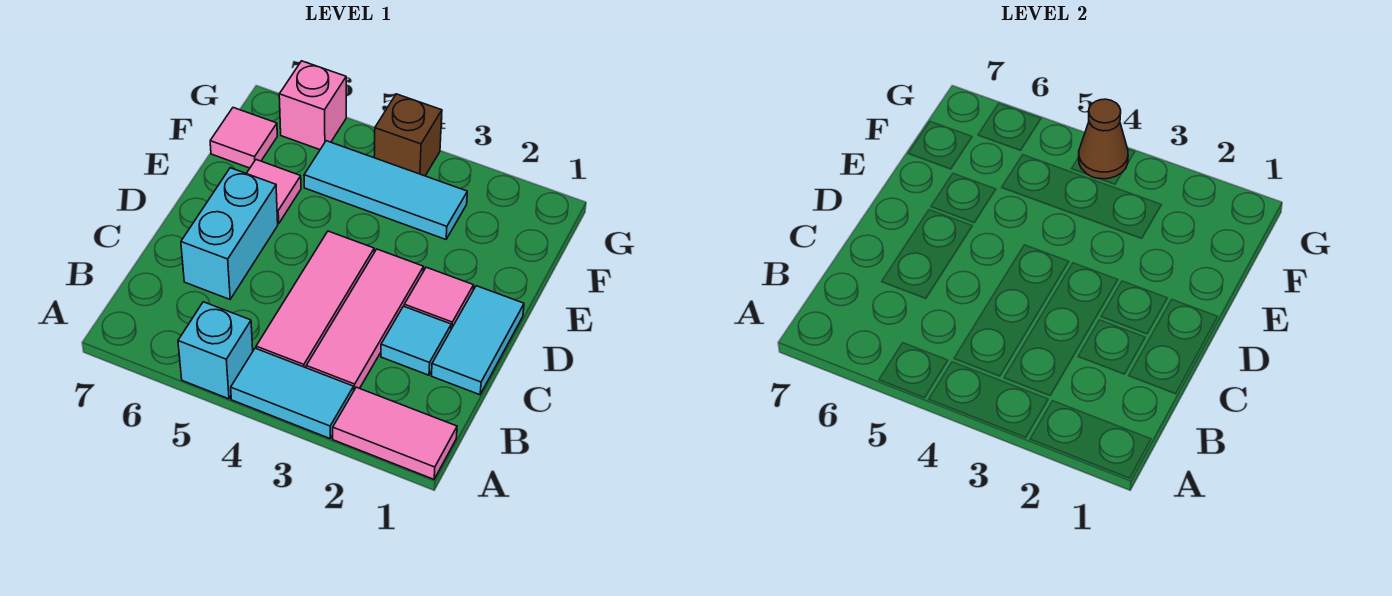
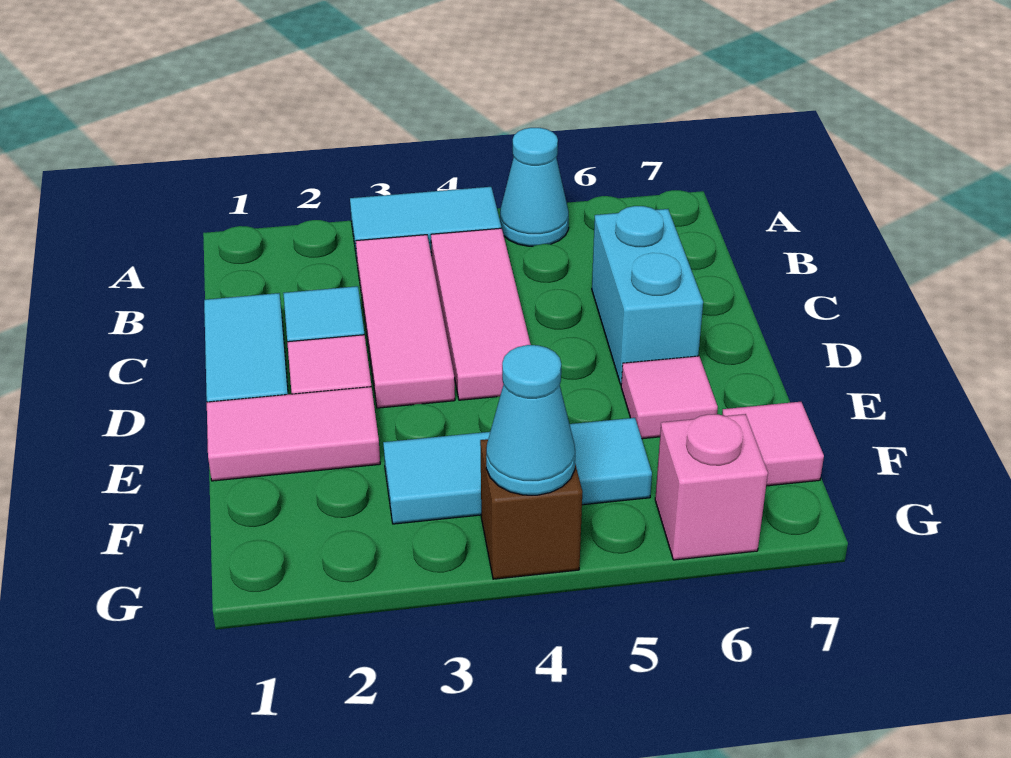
pink 1x2 tile [333,387,457,479] -> pink 1x2 tile moved to [207,387,380,481]
cyan 1x1 brick [178,302,253,399] -> cyan 1x1 cone [500,128,569,246]
brown 1x1 cone [1079,99,1128,179] -> cyan 1x1 cone [486,345,575,495]

